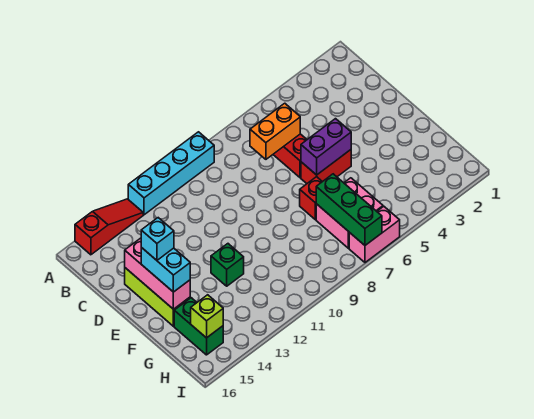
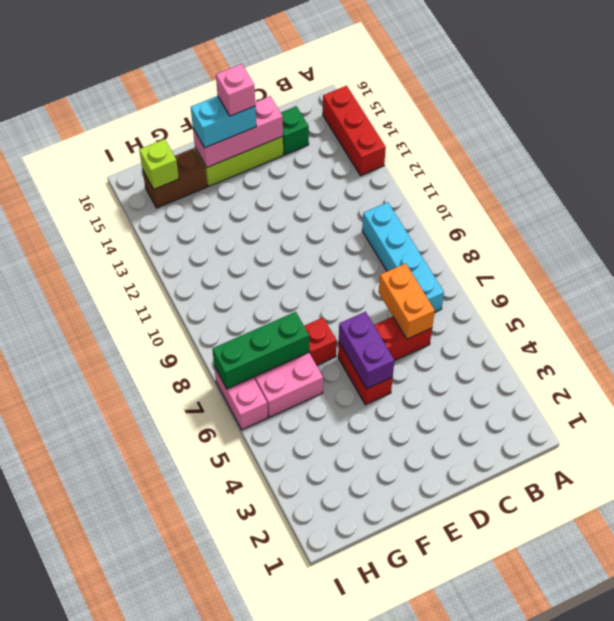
cyan 1x4 brick [128,132,214,215] -> cyan 1x4 brick moved to [362,202,444,312]
red 1x3 slope [75,199,143,255] -> red 1x3 brick [323,86,386,176]
cyan 1x1 brick [141,218,174,260] -> pink 1x1 brick [216,64,255,116]
green 1x1 brick [211,244,244,286] -> green 1x1 brick moved to [281,106,309,155]
green 1x2 brick [174,298,223,355] -> brown 1x2 brick [143,148,207,208]

